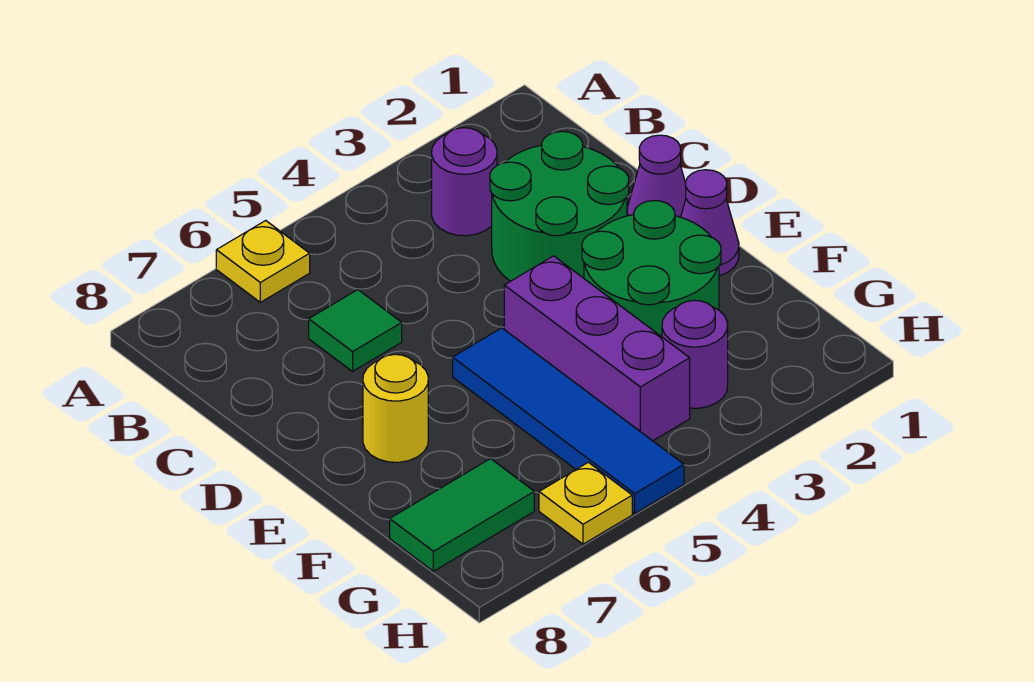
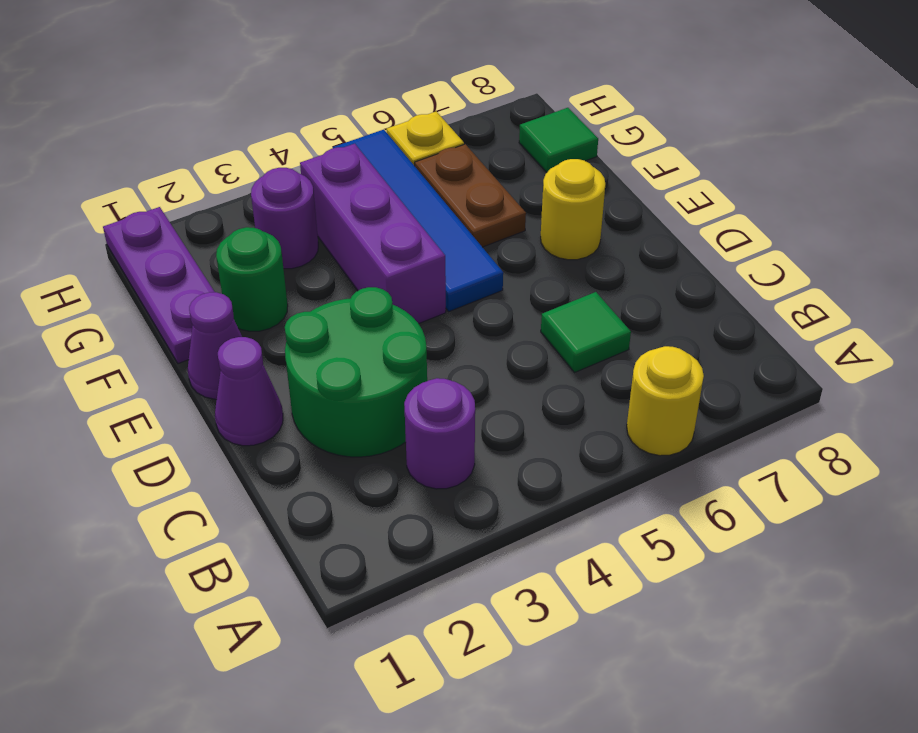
yellow 1x1 plate [216,221,310,302] -> yellow 1x1 round brick [627,346,704,456]
green 2x2 round brick [582,201,721,337] -> green 1x1 round brick [216,227,288,331]
none -> purple 1x3 plate [103,207,214,364]
none -> brown 1x2 plate [415,144,526,247]
green 1x2 tile [390,459,534,571] -> green 1x1 tile [519,108,598,172]

